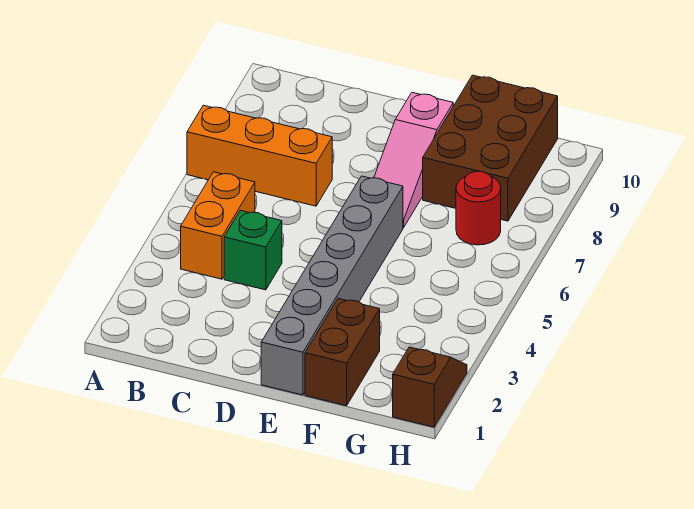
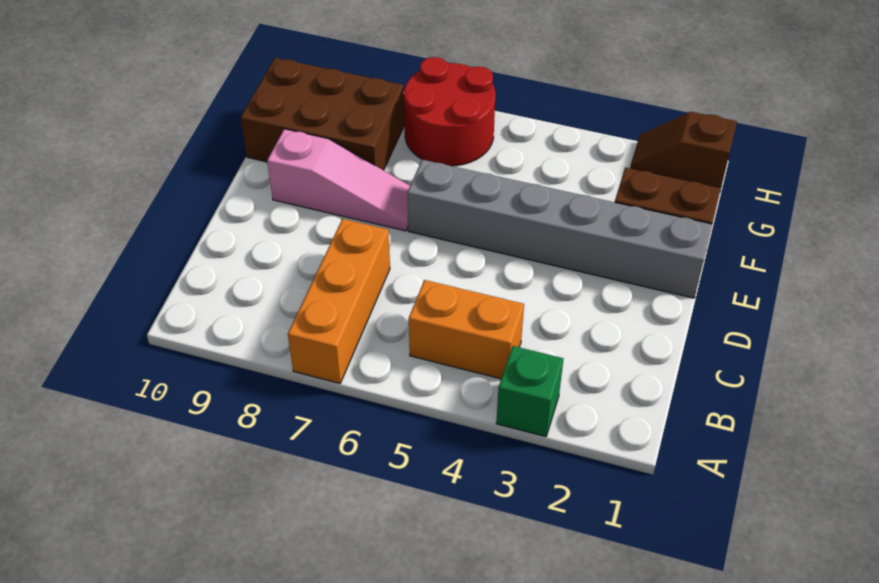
green 1x1 brick [224,211,282,290] -> green 1x1 brick moved to [496,346,563,437]
red 1x1 round brick [456,171,501,245] -> red 2x2 round brick [404,57,496,166]

